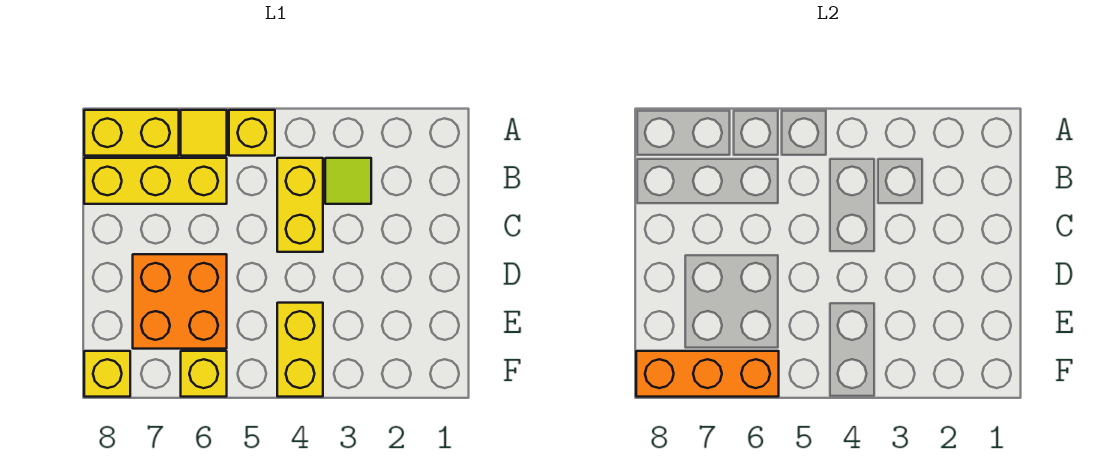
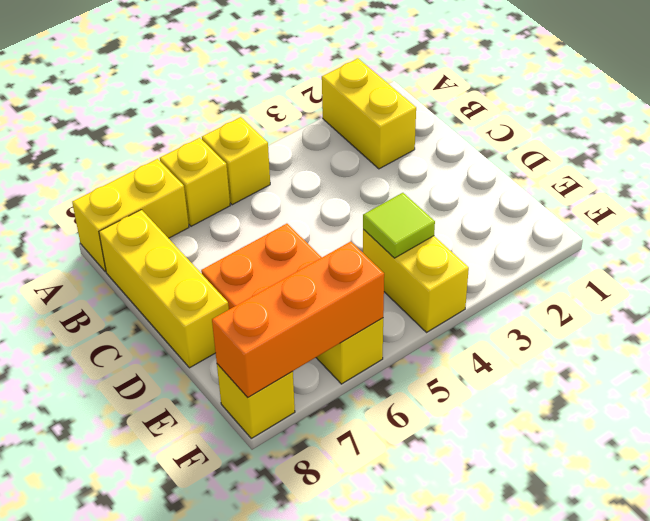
yellow 1x1 tile [181,110,227,156] -> yellow 1x1 brick [160,138,230,226]
lime 1x1 tile [325,158,371,204] -> lime 1x1 tile moved to [363,193,435,258]
yellow 1x2 brick [277,158,323,252] -> yellow 1x2 brick moved to [322,58,416,169]
yellow 1x3 brick [84,158,227,204] -> yellow 1x3 brick turned to [99,210,229,368]

